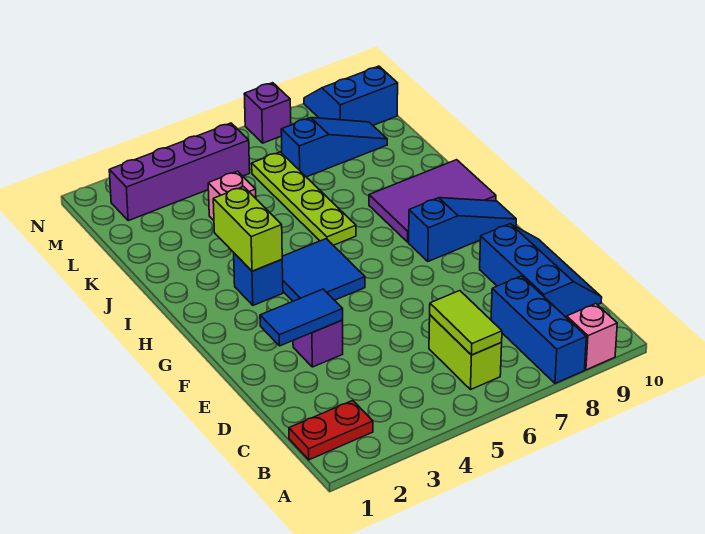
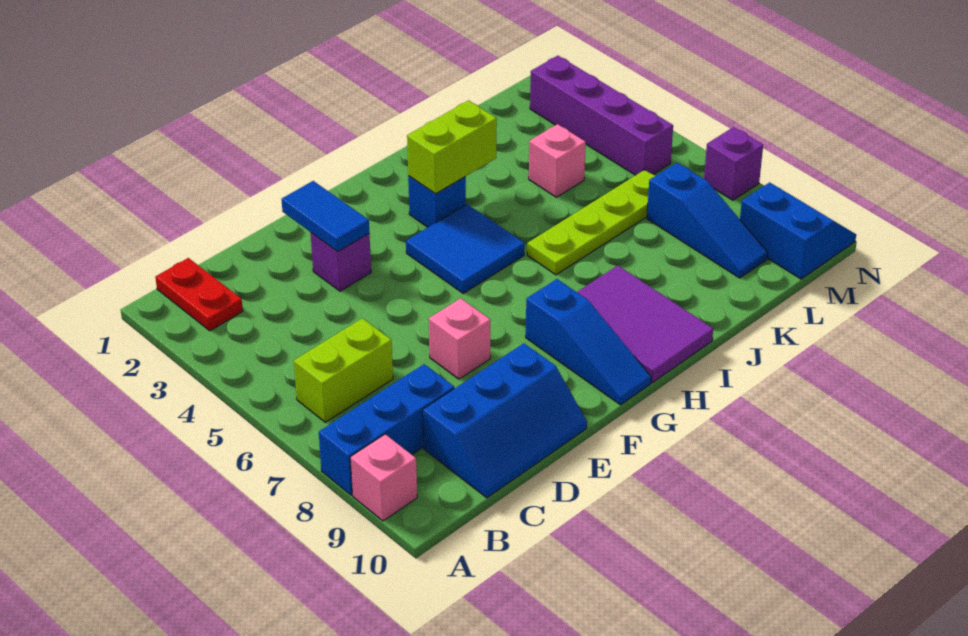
lime 1x2 tile [430,291,502,355] -> none
none -> pink 1x1 brick [429,298,490,379]

